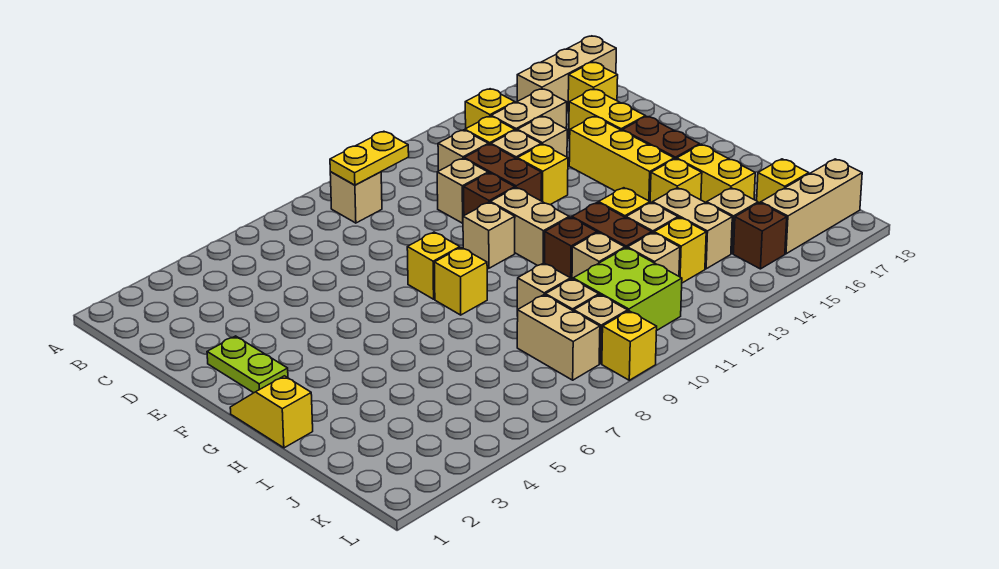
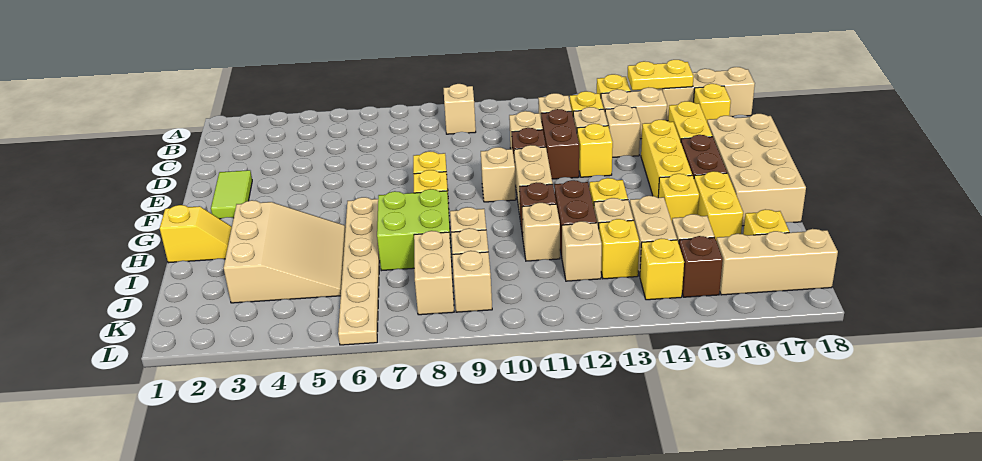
yellow 1x2 plate [330,131,409,185] -> yellow 1x2 plate moved to [628,60,694,90]
lime 1x2 plate [207,336,288,393] -> lime 1x2 tile [211,170,252,219]
none -> tan 2x4 brick [707,114,806,226]
yellow 1x2 slope [230,376,313,448] -> yellow 1x2 slope turned to [160,205,232,263]
none -> tan 1x6 plate [338,197,380,345]
none -> tan 3x3 slope [224,200,345,303]
lime 2x2 brick [573,248,682,330] -> lime 2x2 brick moved to [377,189,451,271]
yellow 1x1 brick [602,311,657,380] -> yellow 1x1 brick moved to [640,239,684,300]

